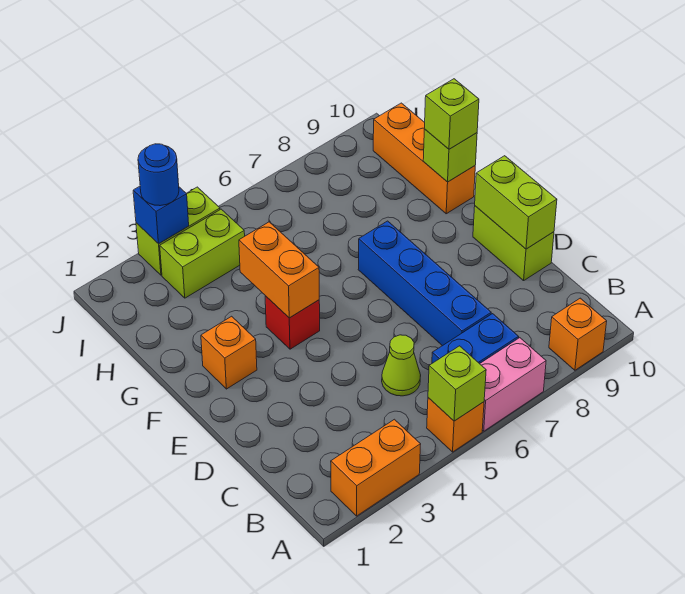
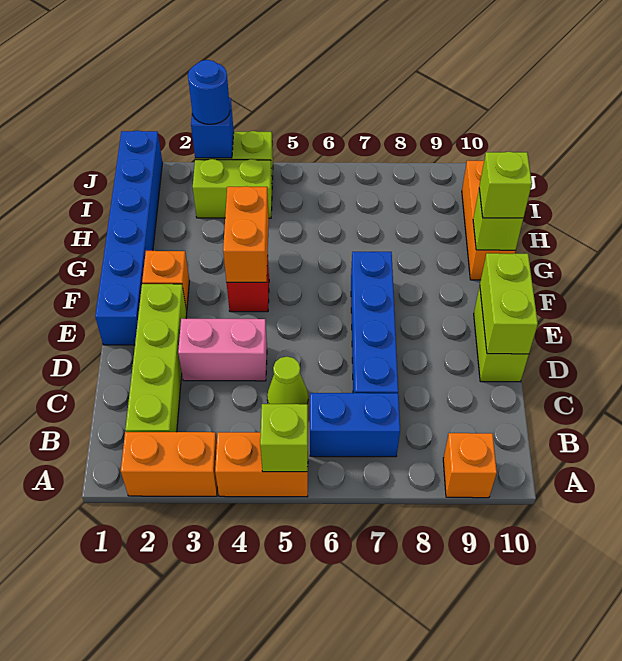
orange 1x1 brick [427,398,484,452] -> orange 1x2 brick [215,432,308,497]
pink 1x2 brick [480,338,546,431] -> pink 1x2 brick moved to [178,319,267,381]
none -> lime 1x4 brick [125,284,187,432]
none -> blue 1x6 brick [95,131,163,345]

